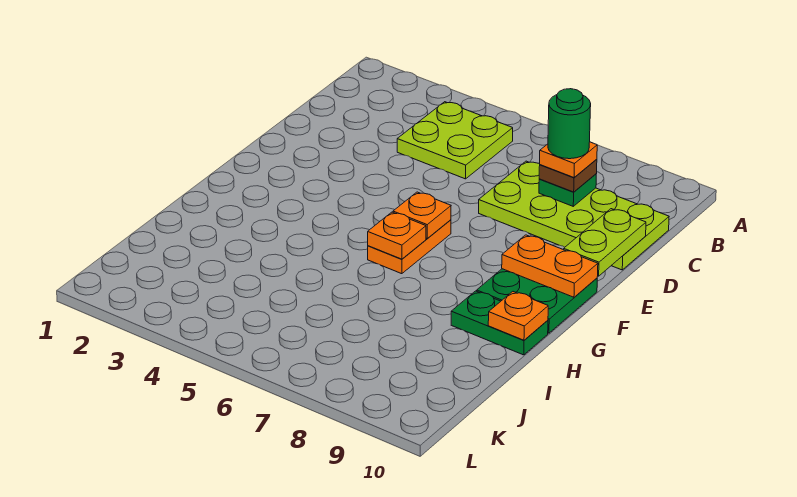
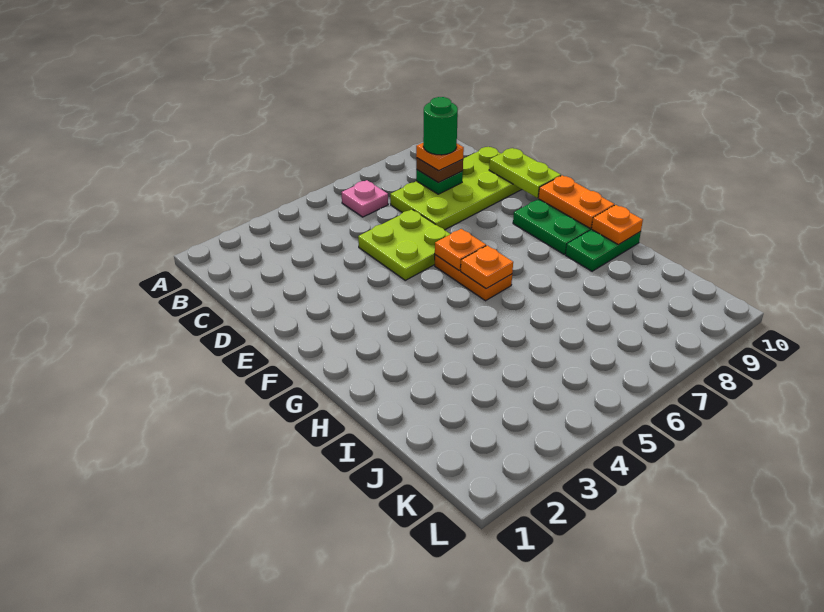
lime 2x2 plate [397,102,513,179] -> lime 2x2 plate moved to [358,209,450,280]
none -> pink 1x1 plate [341,180,388,217]
orange 1x2 plate [502,235,598,297] -> orange 1x2 plate turned to [538,175,614,228]

